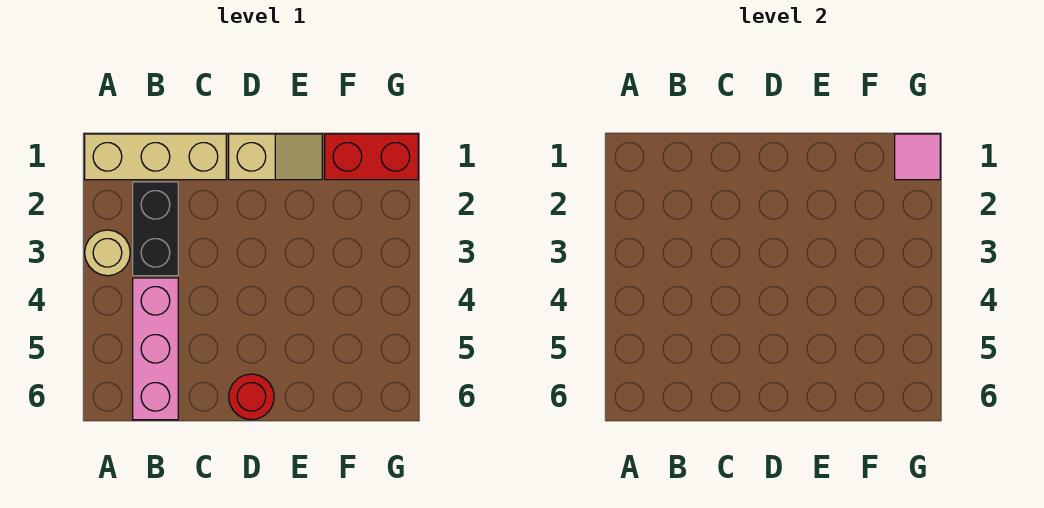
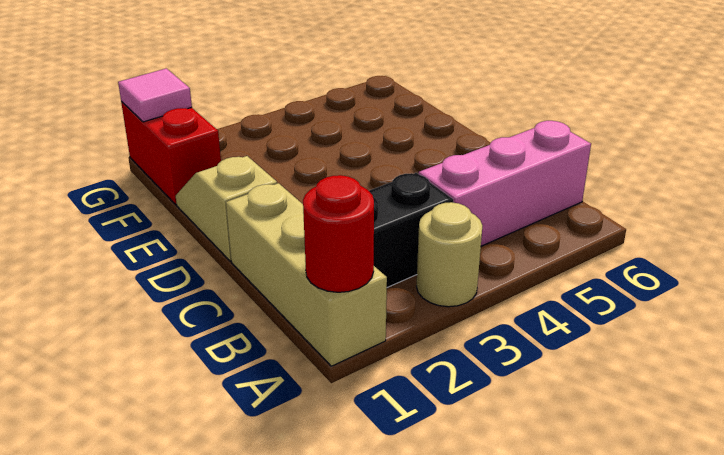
red 1x1 round brick [229,374,274,420] -> red 1x1 round brick moved to [303,175,374,292]

